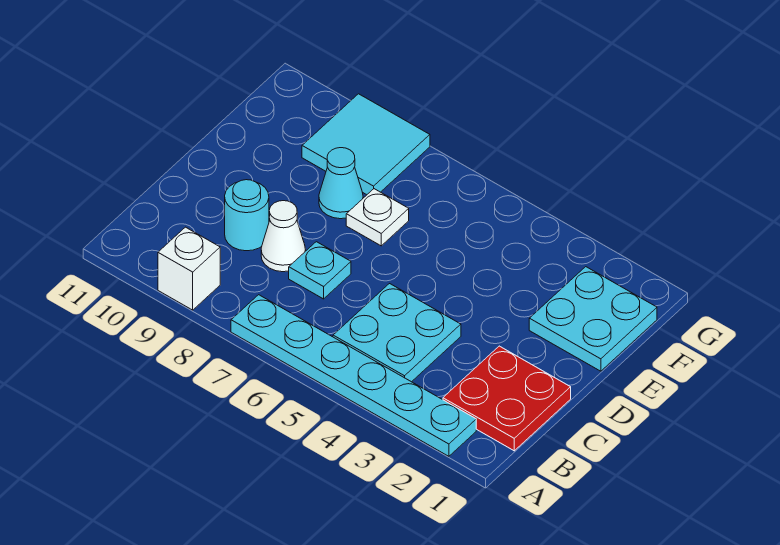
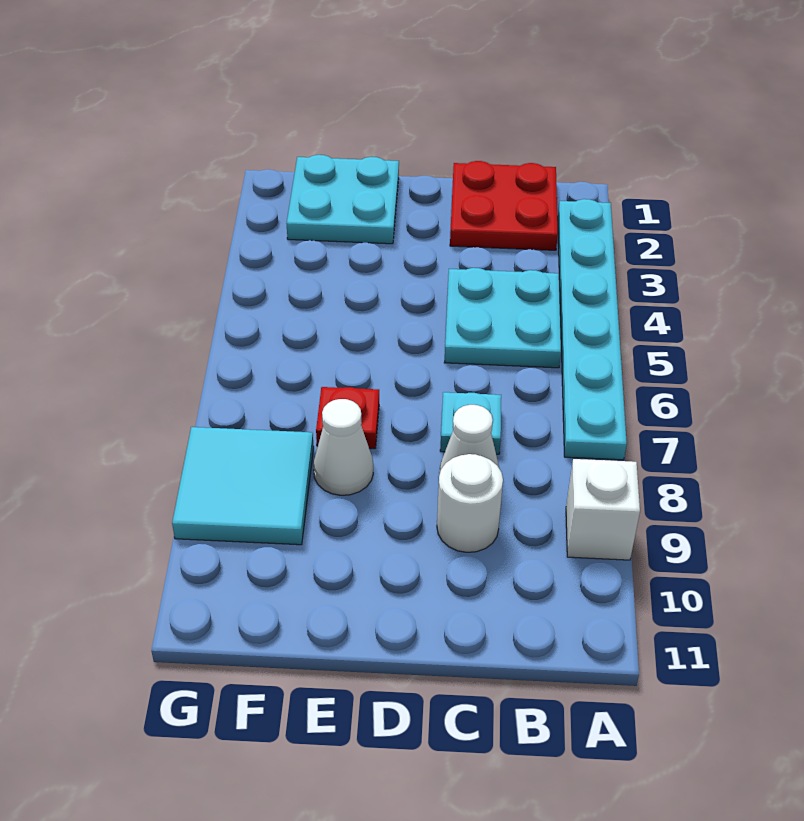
cyan 1x1 round brick [225,180,269,251] -> white 1x1 round brick [437,454,503,552]
white 1x1 plate [346,189,409,246] -> red 1x1 plate [316,387,379,449]
cyan 1x1 cone [319,148,363,219] -> white 1x1 cone [313,399,373,495]

